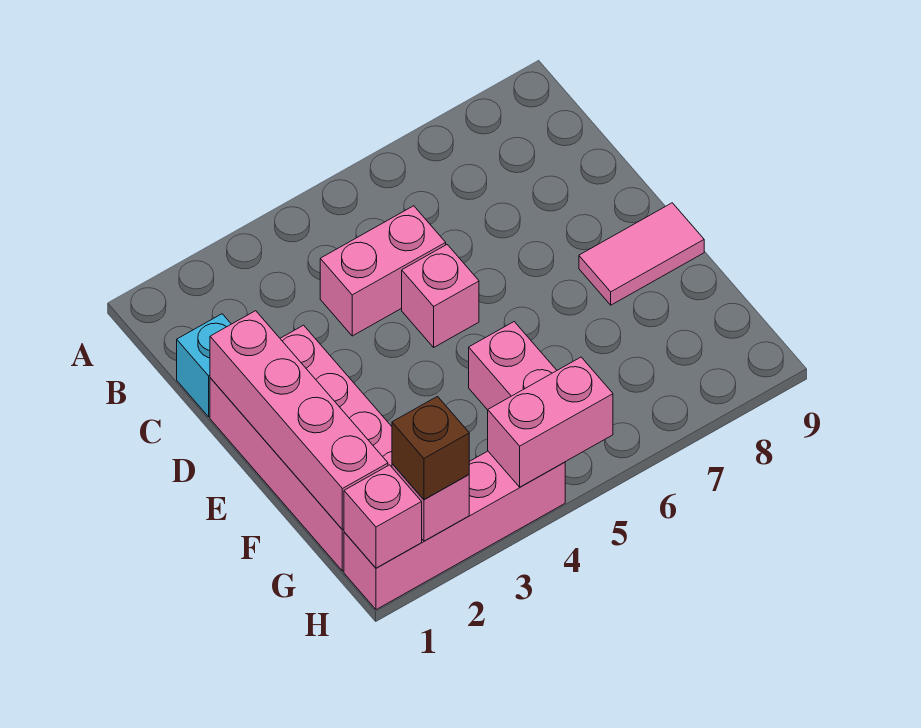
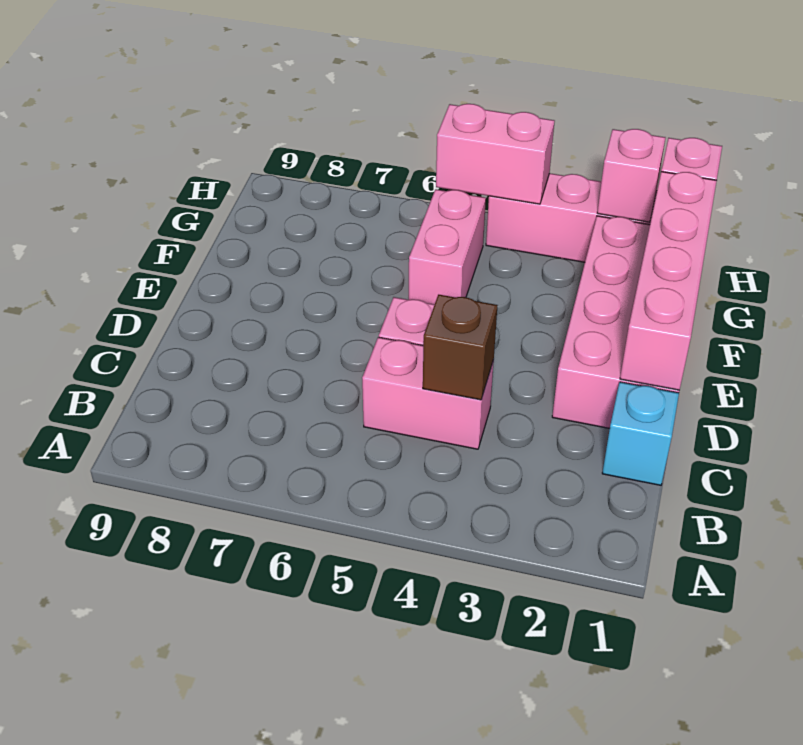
pink 1x2 tile [579,203,704,305] -> none
brown 1x1 brick [392,396,469,499] -> brown 1x1 brick moved to [423,295,497,400]

